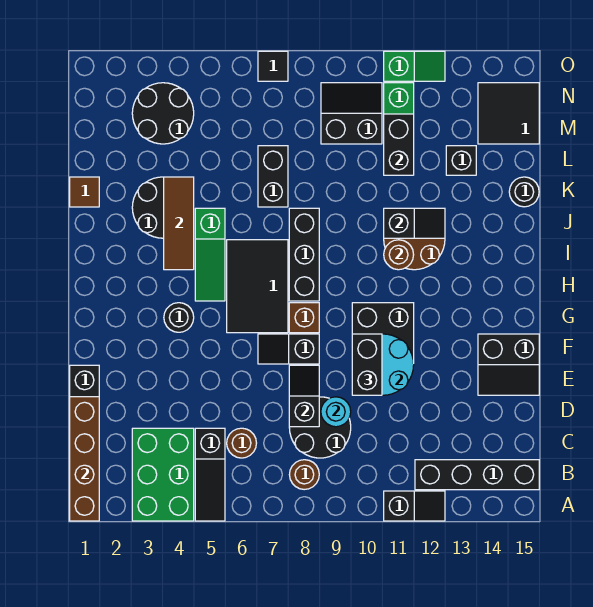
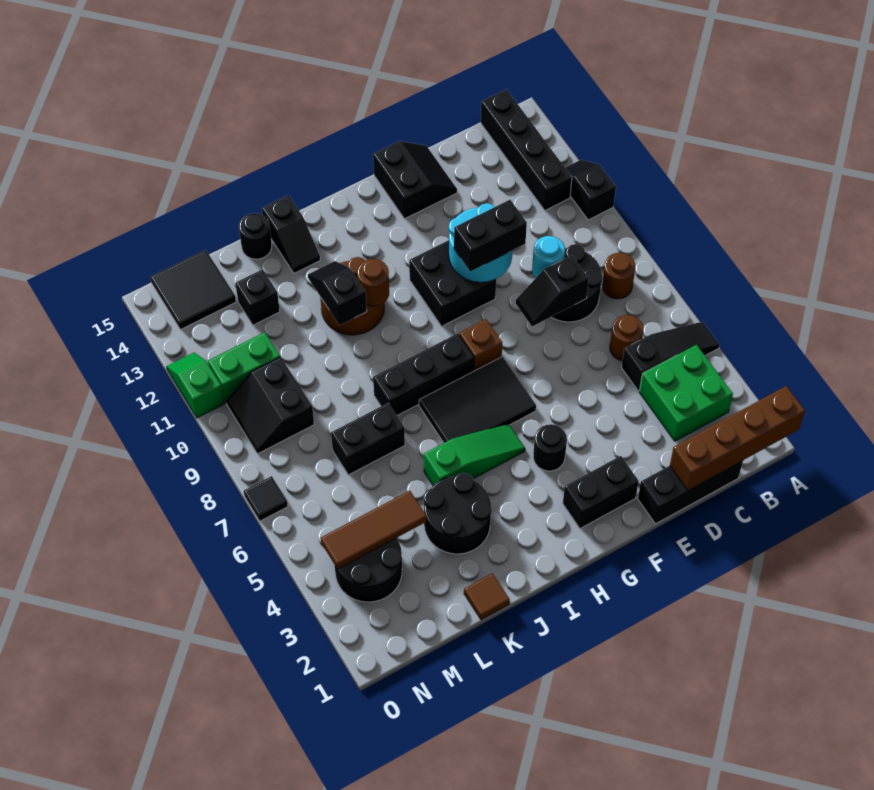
green 2x3 brick [132,428,194,521] -> green 2x2 brick [639,345,733,441]
black 1x2 slope [258,334,319,364] -> black 1x2 slope moved to [262,195,320,273]
brown 1x3 tile [164,177,194,270] -> brown 1x3 tile moved to [321,491,427,569]
black 1x2 brick [384,114,414,175] -> black 1x2 brick moved to [563,456,639,528]

